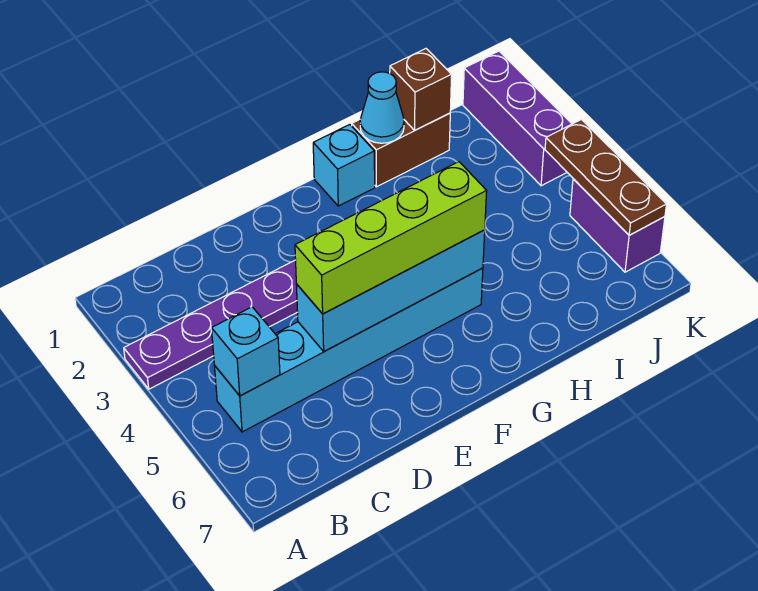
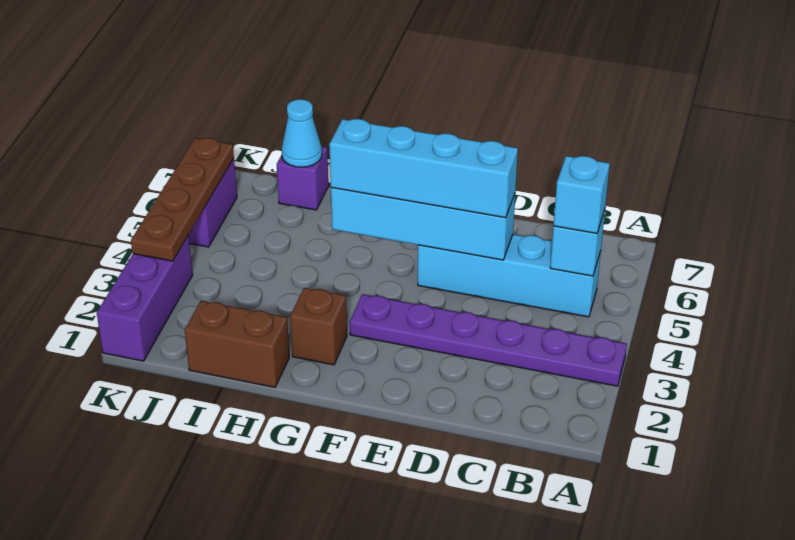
cyan 1x6 brick [215,268,483,432] -> cyan 1x4 brick [418,234,601,317]
lime 1x4 brick [295,162,487,314] -> cyan 1x4 brick [329,119,518,218]
cyan 1x1 brick [313,125,375,206] -> cyan 1x1 brick moved to [554,156,610,233]
cyan 1x1 cone [360,72,404,143] -> cyan 1x1 cone moved to [282,99,322,167]
brown 1x1 brick [390,49,452,130] -> brown 1x1 brick moved to [290,288,347,365]
none -> purple 1x1 brick [277,146,328,210]
brown 1x3 plate [545,120,667,235] -> brown 1x4 plate [131,138,234,261]

